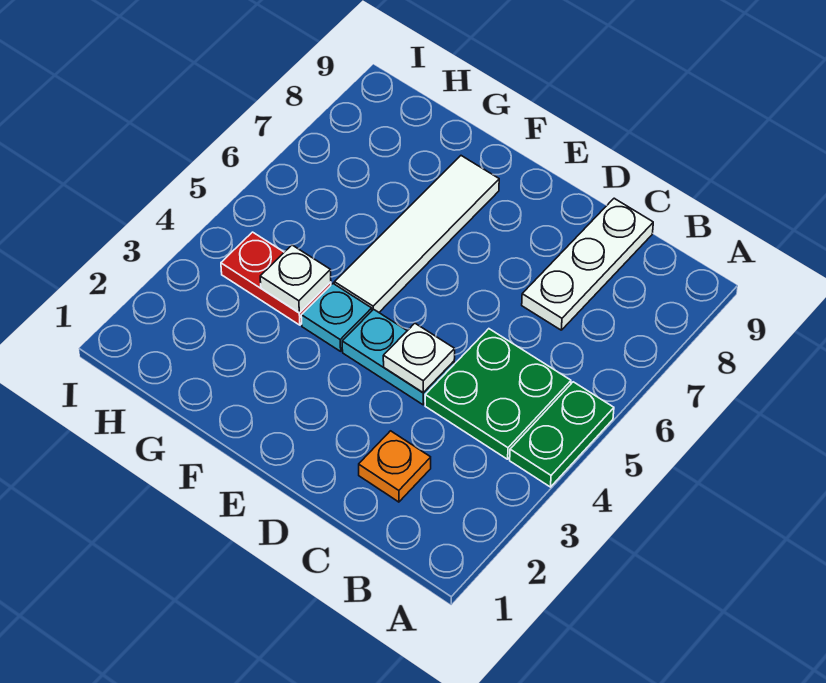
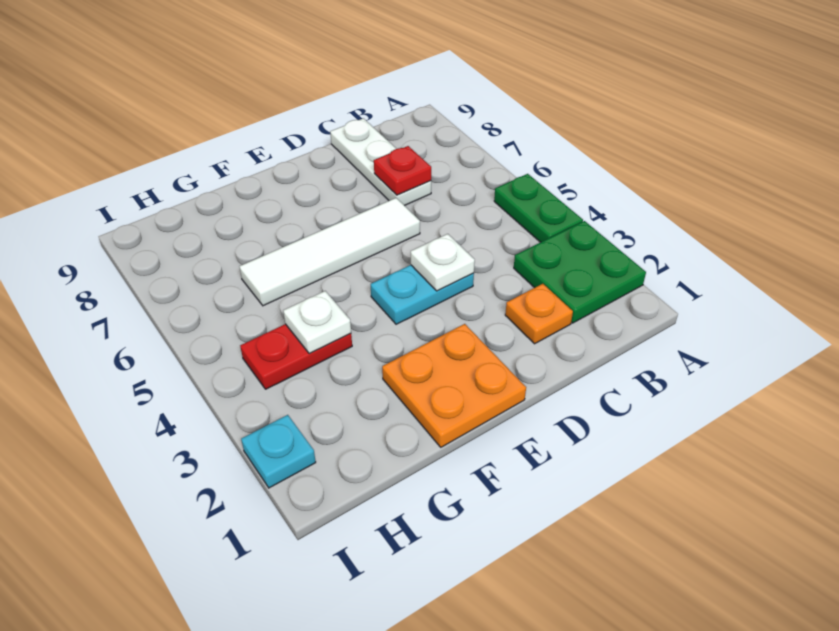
green 2x2 plate [425,329,571,459] -> green 2x2 plate moved to [514,221,646,323]
none -> red 1x1 plate [374,146,431,195]
none -> orange 2x2 plate [382,324,526,447]
cyan 1x1 plate [301,284,372,351] -> cyan 1x1 plate moved to [241,415,316,488]
white 1x4 tile [334,156,499,312] -> white 1x4 tile turned to [239,198,420,306]

